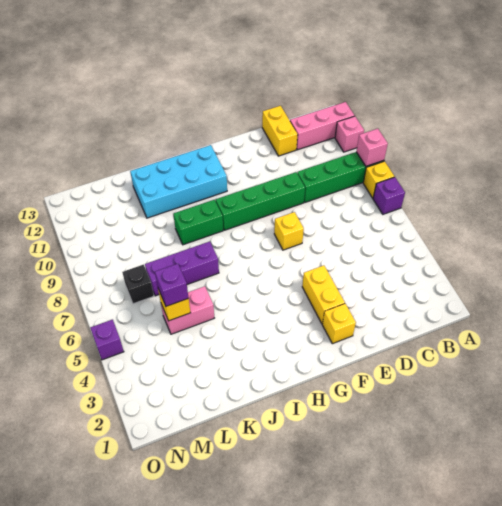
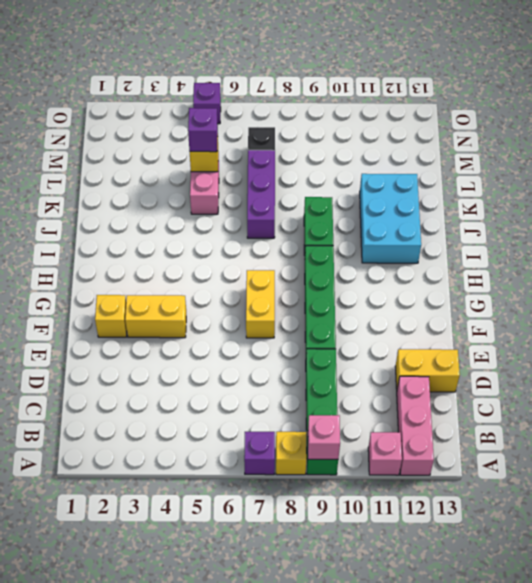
yellow 1x1 brick [274,212,304,250] -> yellow 1x2 brick [246,270,275,338]
cyan 2x4 brick [130,145,227,218] -> cyan 2x3 brick [360,174,421,263]

